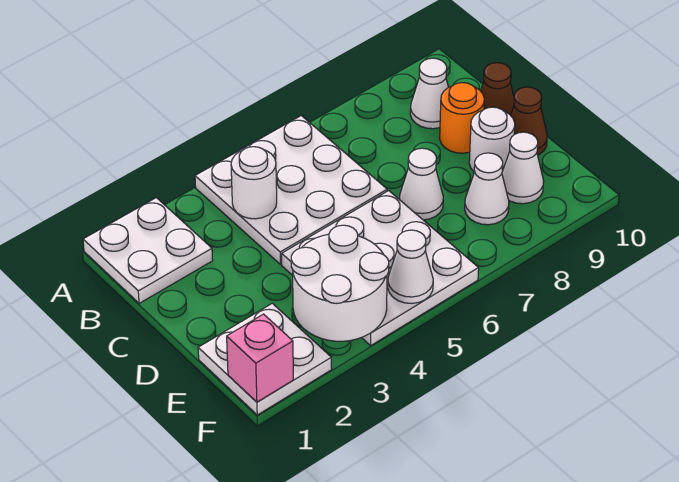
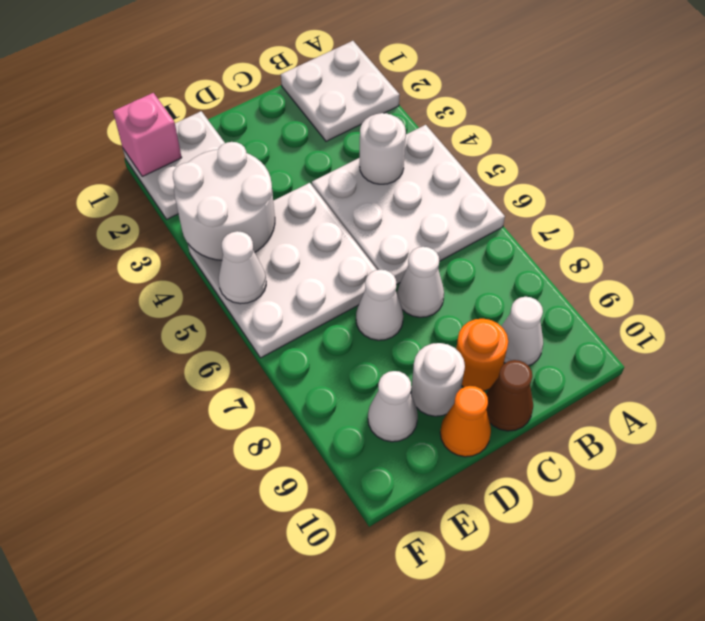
brown 1x1 cone [511,87,547,155] -> orange 1x1 cone [440,386,491,457]
white 1x1 cone [465,153,509,225] -> white 1x1 cone moved to [397,247,444,317]

